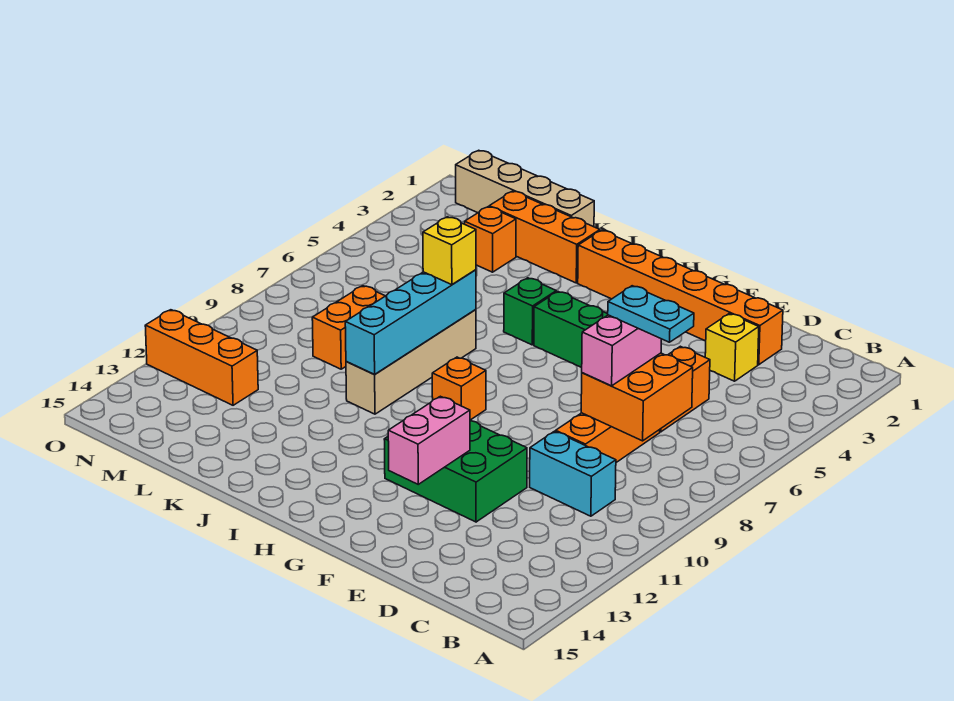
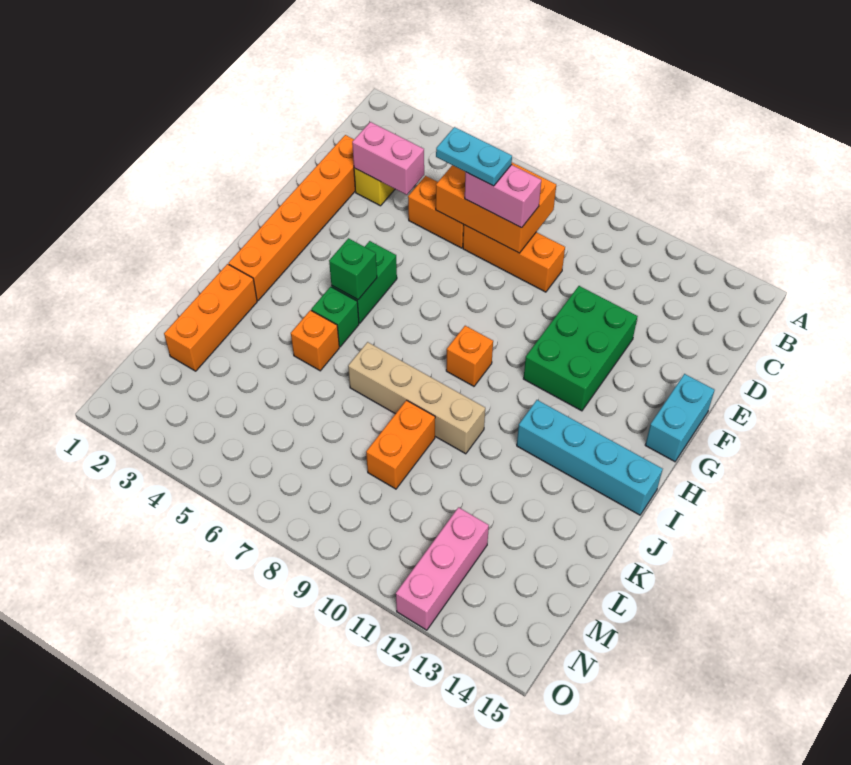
orange 2x2 brick [581,353,693,441] -> orange 2x3 brick [436,163,556,253]
cyan 1x2 plate [608,286,694,342] -> cyan 1x2 plate turned to [436,127,512,186]
cyan 1x2 brick [530,431,616,516] -> cyan 1x2 brick moved to [645,374,714,462]
pink 1x2 brick [388,396,470,484] -> pink 1x2 brick moved to [352,122,424,195]
none -> green 1x1 brick [329,238,377,300]
cyan 1x4 brick [345,270,476,374] -> cyan 1x4 brick moved to [517,400,663,515]
yellow 1x1 brick [423,217,476,285] -> none
tan 1x4 brick [456,150,594,227] -> none
orange 1x1 brick [465,207,516,272] -> orange 1x1 brick moved to [291,310,339,371]
orange 1x2 brick [312,286,385,369] -> orange 1x2 brick turned to [366,400,435,489]
orange 1x3 brick [145,310,258,405] -> pink 1x3 brick [396,507,489,630]

